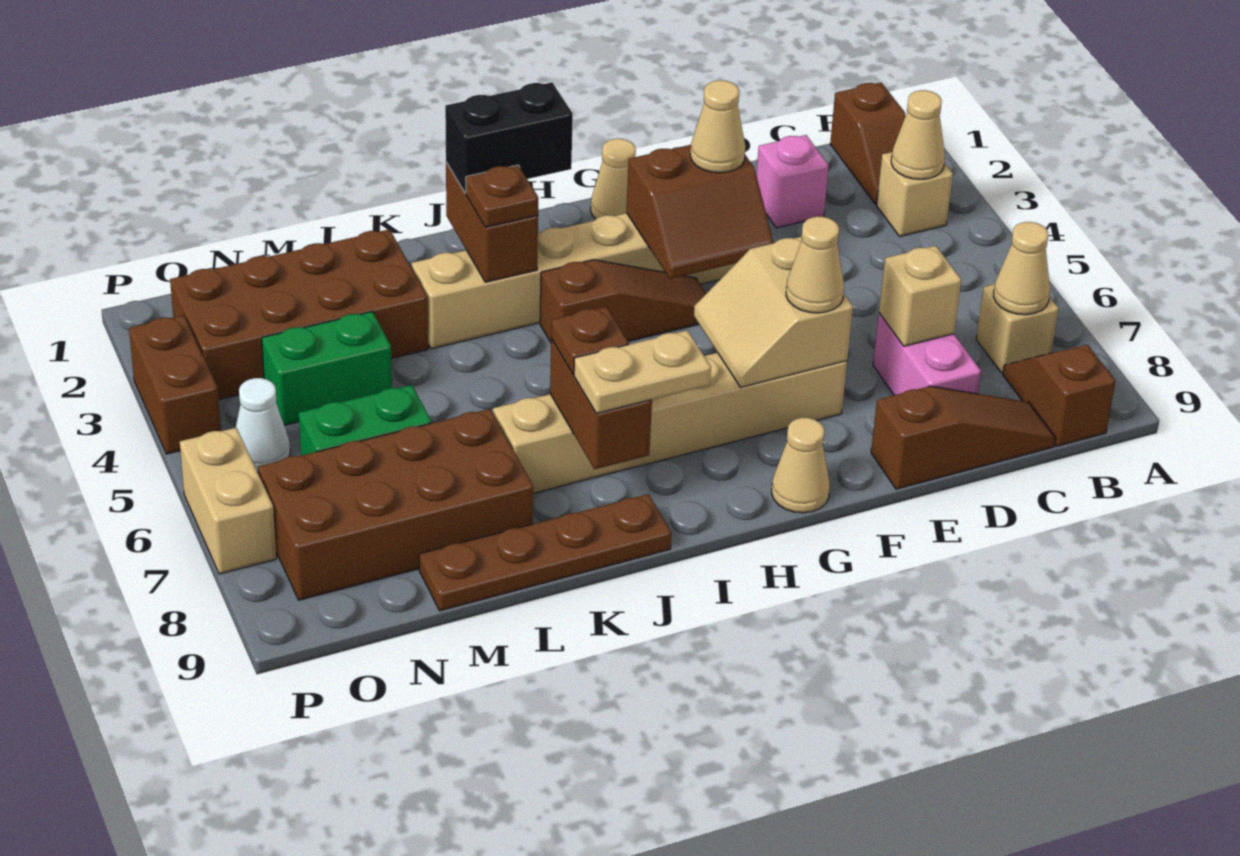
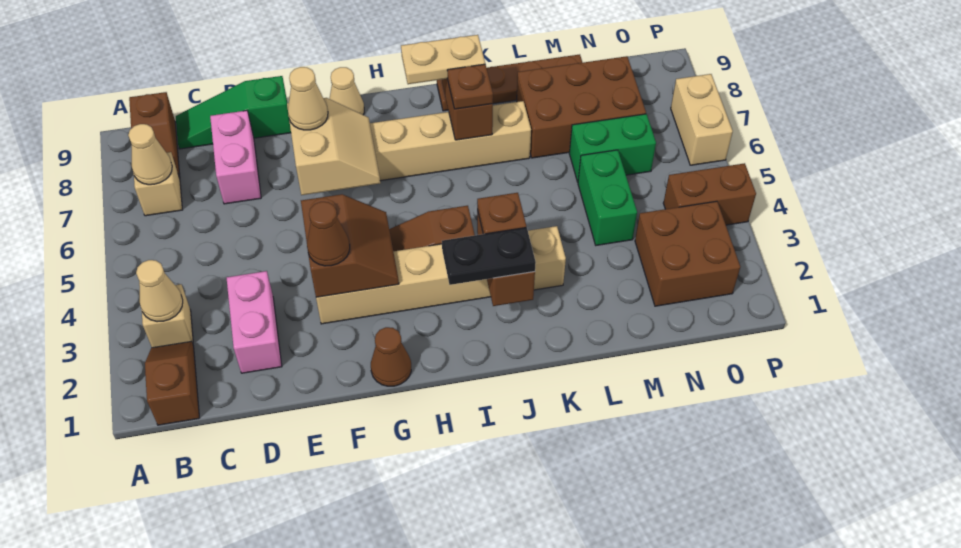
brown 1x3 slope [871,386,1055,489] -> green 1x3 slope [176,76,291,149]
pink 1x1 brick [756,135,829,228] -> pink 1x2 brick [227,271,282,373]
tan 1x1 brick [879,246,961,346] -> none
brown 2x2 slope [626,145,774,279] -> brown 2x2 slope turned to [301,194,399,297]
tan 1x1 cone [690,80,745,173] -> brown 1x1 cone [307,202,350,266]
tan 1x1 cone [591,139,636,219] -> brown 1x1 cone [371,327,411,386]
black 1x2 brick [445,83,573,193] -> black 1x2 plate [442,227,536,285]
brown 2x4 brick [170,229,428,400] -> brown 2x2 brick [635,201,740,306]
brown 2x4 brick [258,409,533,600] -> brown 2x3 brick [517,56,646,158]
green 1x2 brick [262,312,392,425] -> green 1x2 brick turned to [578,150,637,245]
white 1x1 cone [236,378,290,472] -> none
brown 1x2 brick [129,315,221,454] -> brown 1x2 brick turned to [663,163,756,225]

